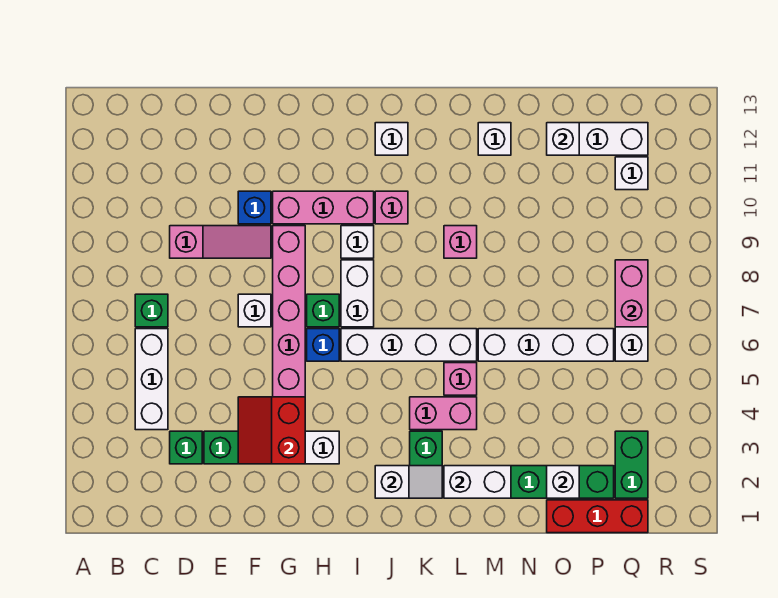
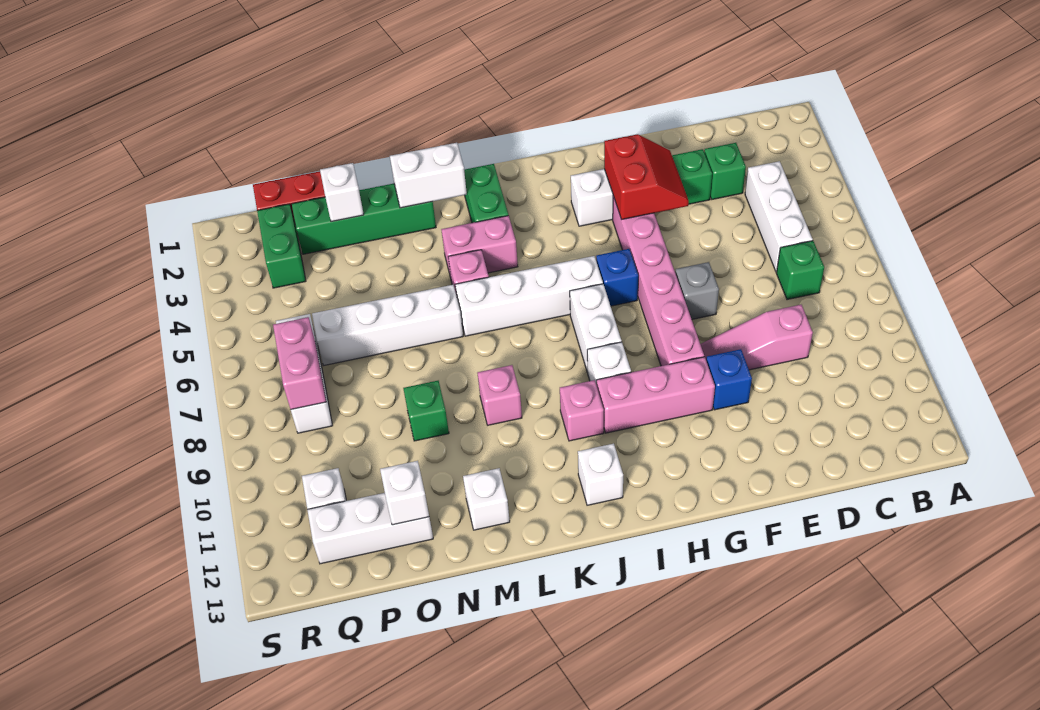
white 1x1 brick [238,294,271,327] -> grey 1x1 brick [675,262,719,319]
green 1x1 brick [307,294,339,327] -> green 1x1 brick moved to [403,381,449,441]
white 1x2 slope [375,466,442,498] -> none

